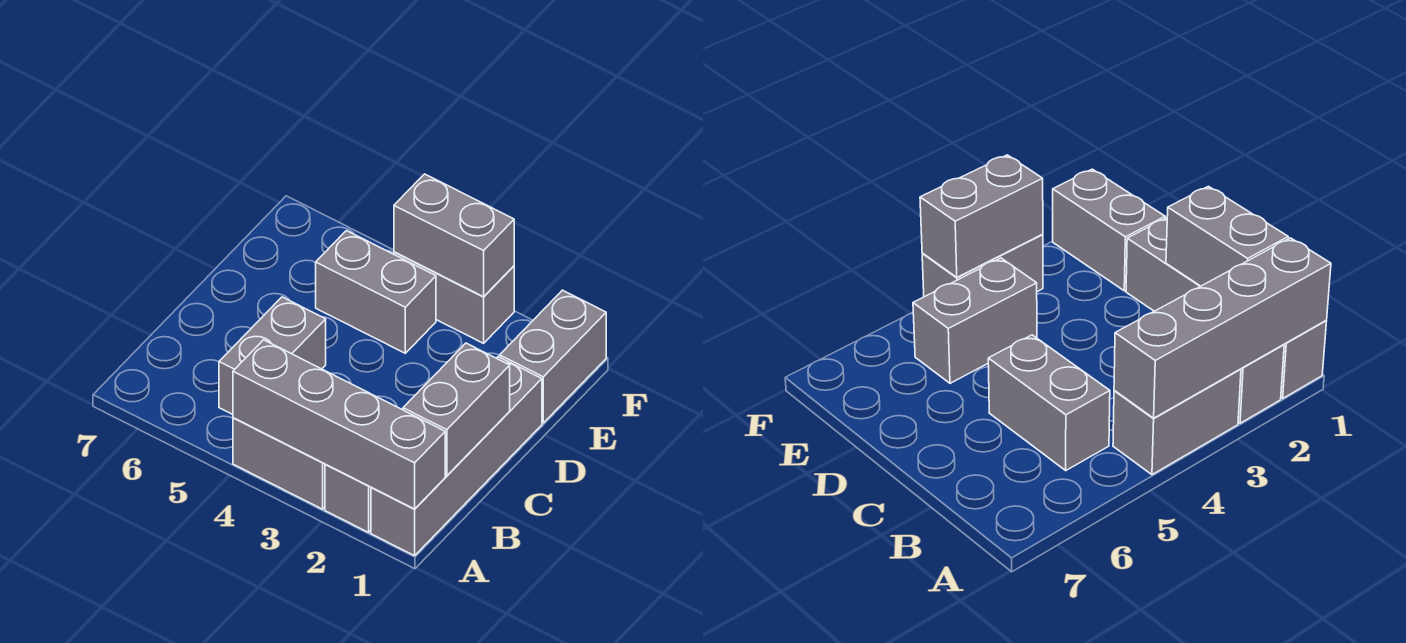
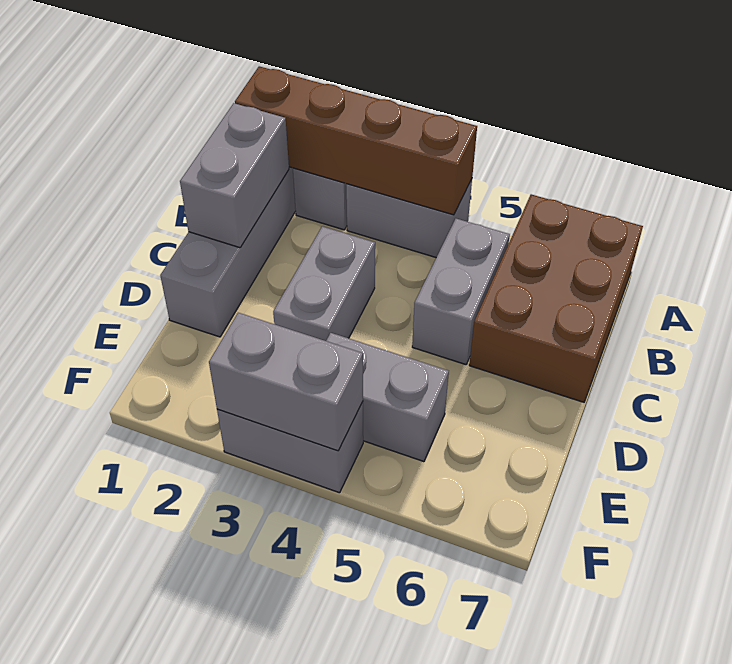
grey 1x4 brick [233,340,445,509] -> brown 1x4 brick [235,66,477,215]
none -> brown 2x3 brick [469,194,643,402]
grey 1x2 brick [500,290,606,423] -> grey 1x2 brick moved to [273,226,375,341]

